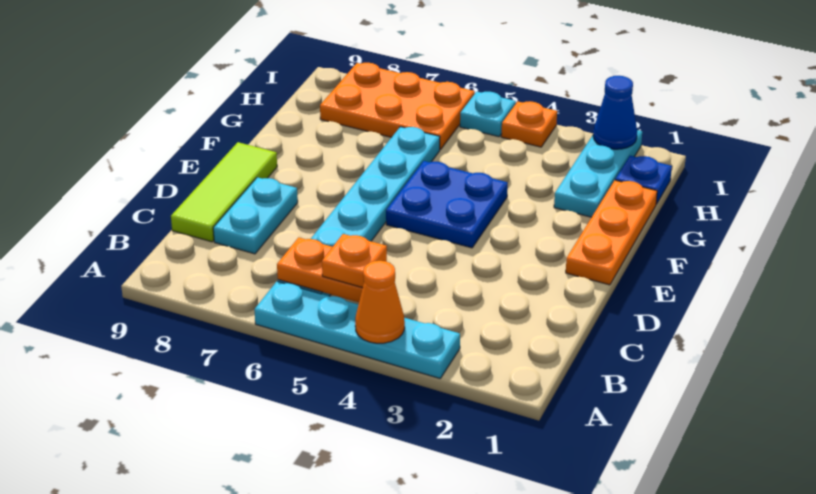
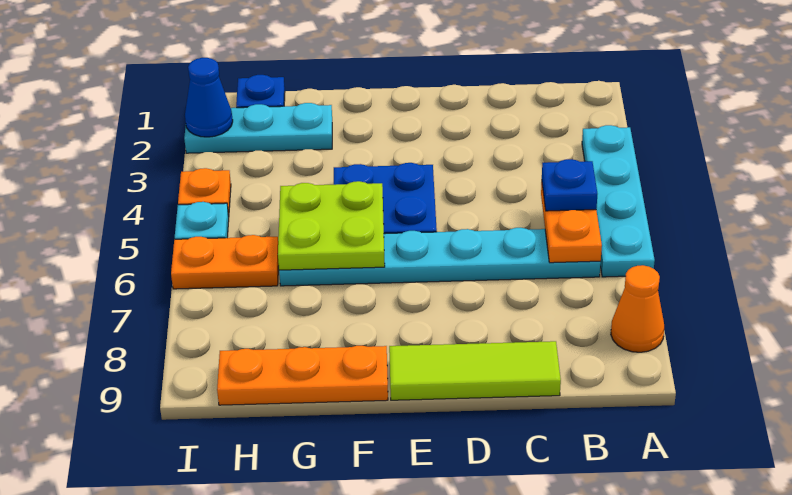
orange 1x1 cone [355,261,405,343] -> orange 1x1 cone moved to [611,265,664,352]
orange 1x1 plate [322,234,387,288] -> blue 1x1 plate [542,159,597,211]
cyan 1x2 plate [213,177,298,254] -> none
orange 1x3 plate [566,180,657,285] -> orange 1x3 plate moved to [217,346,388,405]
none -> lime 2x2 plate [278,181,385,270]
orange 2x3 plate [320,63,475,150] -> orange 1x2 plate [171,235,279,289]

